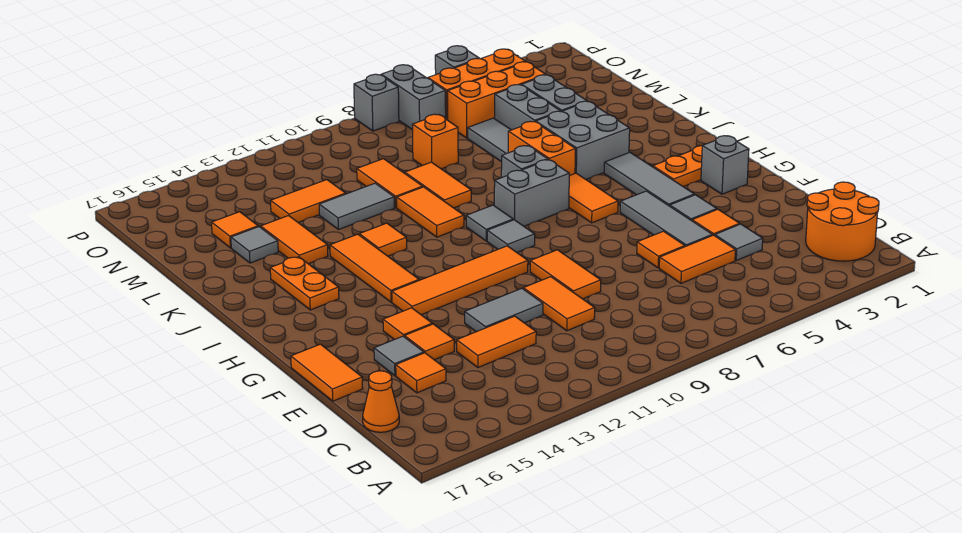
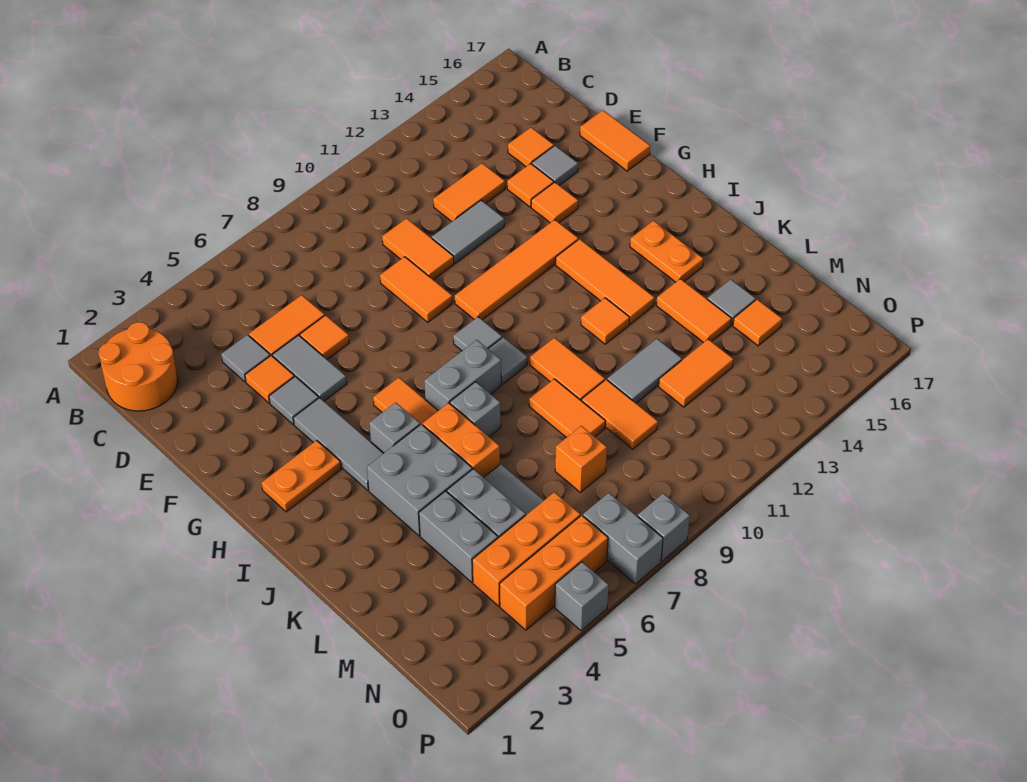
orange 1x1 cone [363,371,399,432] -> none
grey 1x3 tile [620,191,712,247] -> grey 1x2 tile [273,335,347,401]
grey 1x1 brick [701,136,749,194] -> grey 1x1 brick moved to [369,402,420,453]

